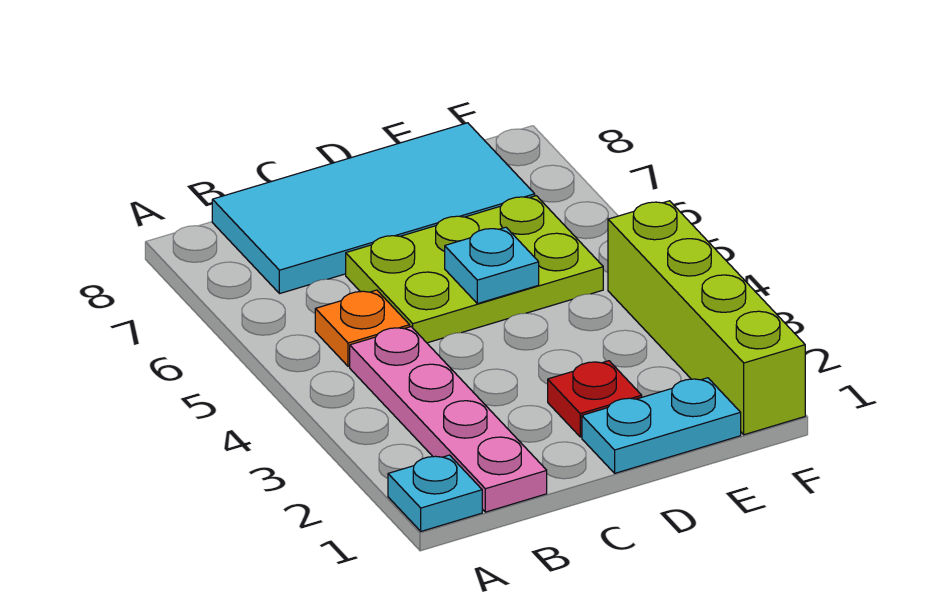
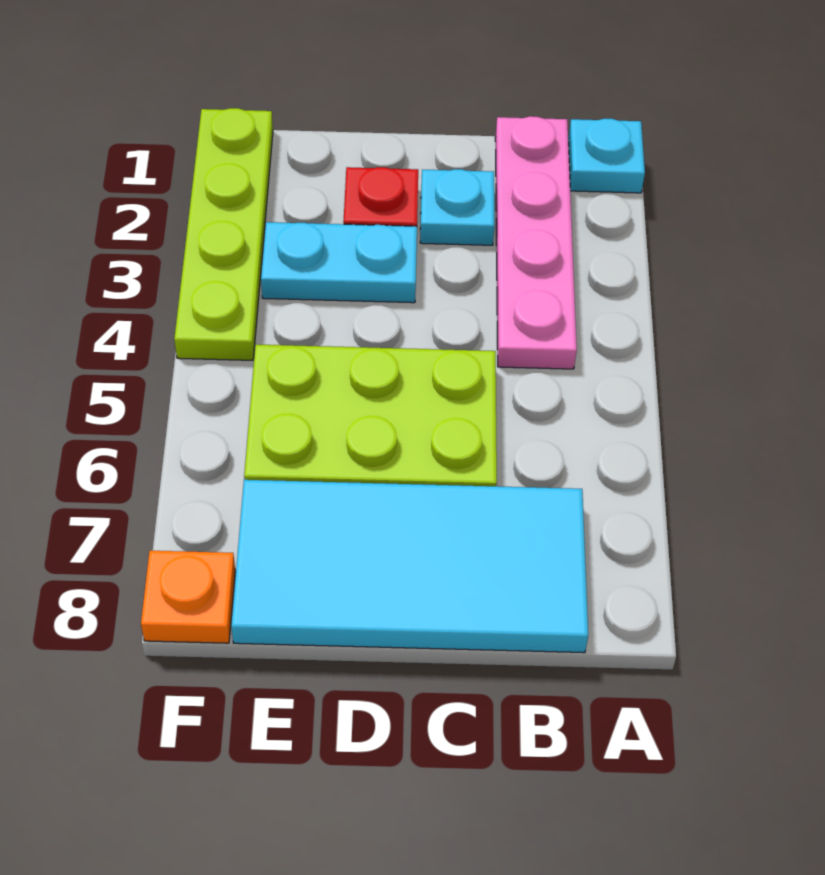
orange 1x1 plate [315,290,410,366] -> orange 1x1 plate moved to [141,551,235,643]
cyan 1x2 plate [582,378,741,473] -> cyan 1x2 plate moved to [261,222,417,303]
cyan 1x1 plate [445,227,539,304] -> cyan 1x1 plate moved to [420,169,494,245]
lime 1x4 brick [608,201,805,435] -> lime 1x4 plate [174,108,273,360]

